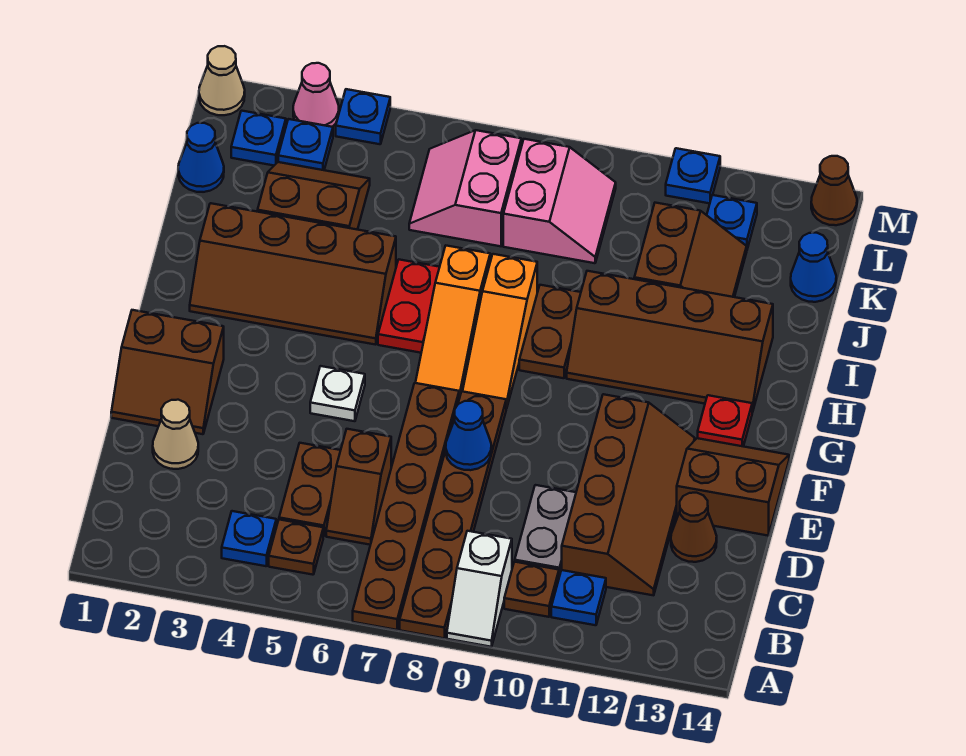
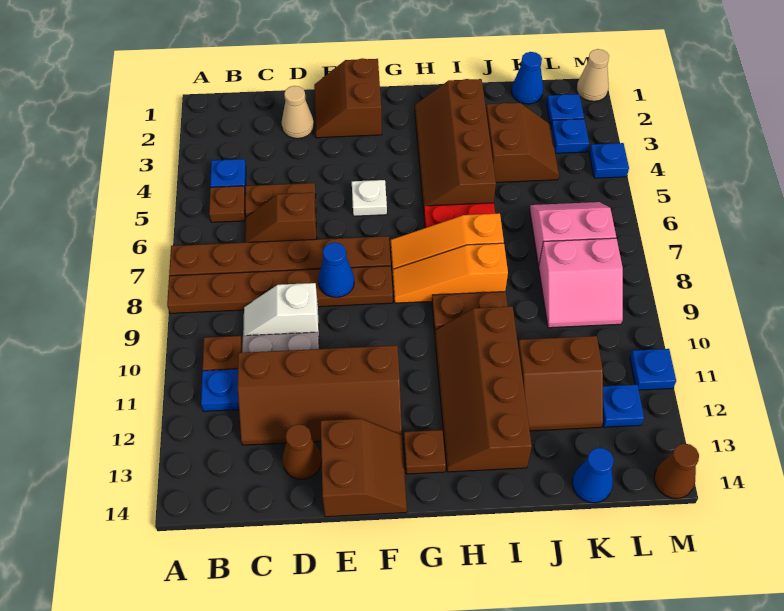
white 1x2 slope [447,531,512,647] -> white 1x2 slope moved to [243,283,319,336]
red 1x1 plate [698,395,752,446] -> brown 1x1 plate [404,430,446,474]
pink 1x1 cone [293,63,339,127] -> none

